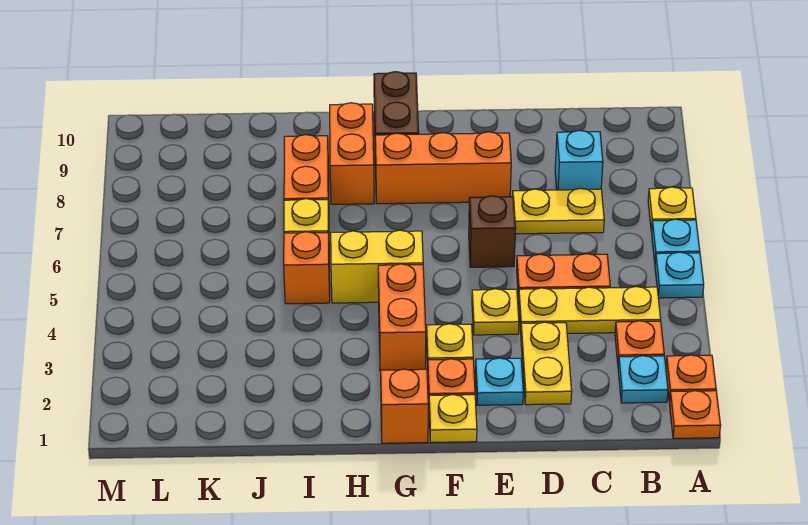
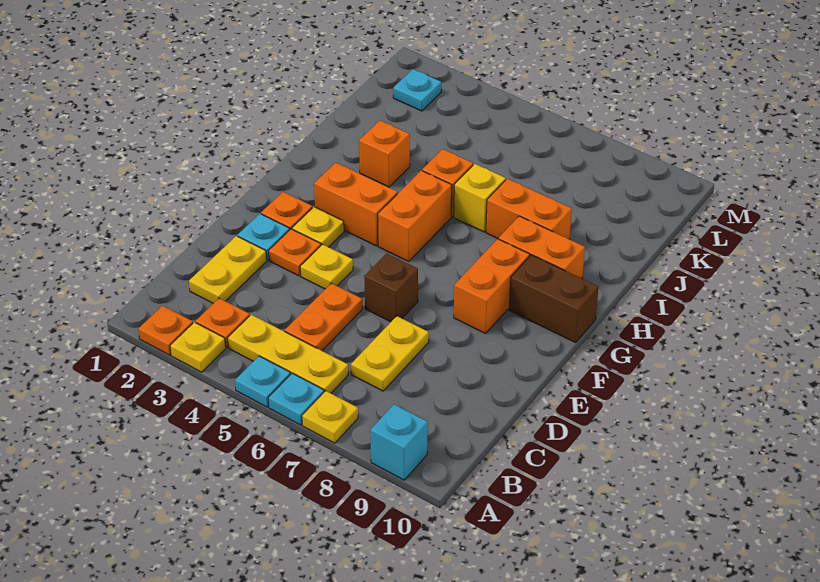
orange 1x1 plate [670,391,721,438] -> orange 1x1 plate moved to [269,229,321,276]
cyan 1x1 plate [618,356,668,403] -> cyan 1x1 plate moved to [393,69,441,111]
yellow 1x3 plate [519,287,661,334] -> yellow 1x3 plate turned to [228,315,348,393]
cyan 1x1 brick [555,130,603,190] -> cyan 1x1 brick moved to [370,404,428,480]
yellow 1x2 plate [521,322,572,405] -> yellow 1x2 plate turned to [189,236,267,303]
orange 1x3 brick [375,132,511,204] -> orange 1x2 brick [454,239,530,333]
yellow 1x1 plate [429,395,477,442] -> yellow 1x1 plate moved to [170,322,226,372]
orange 1x1 brick [381,369,428,443] -> orange 1x1 brick moved to [359,120,410,187]
yellow 1x2 brick [331,230,423,303] -> orange 1x2 brick [378,171,452,261]

